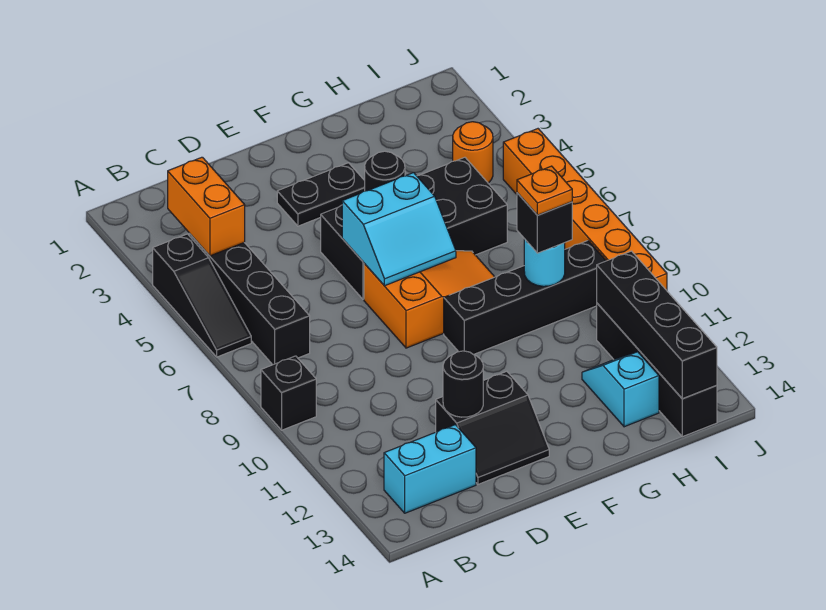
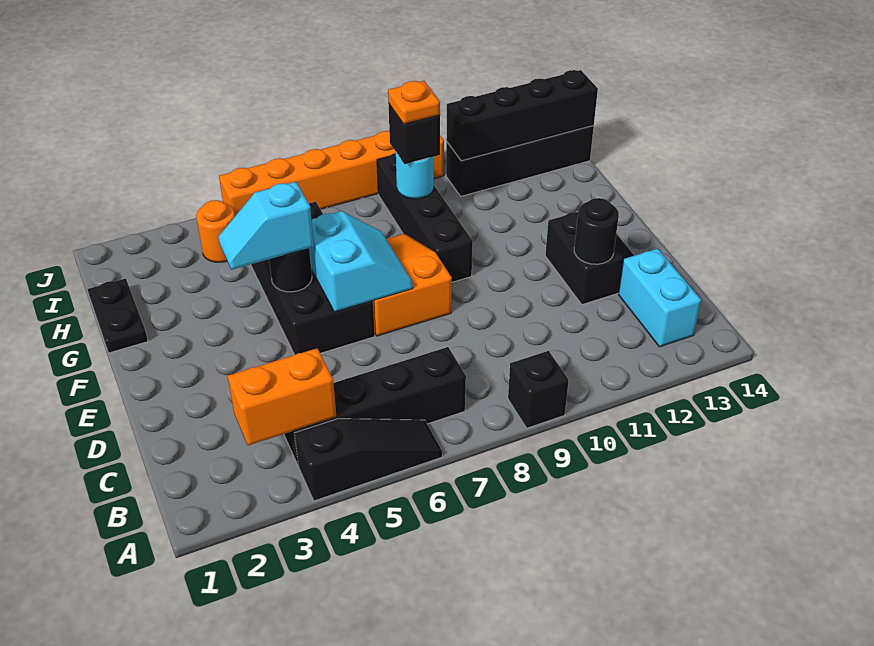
black 1x2 plate [277,163,365,226] -> black 1x2 plate moved to [87,279,148,353]
cyan 1x2 slope [582,352,659,427] -> cyan 1x2 slope moved to [218,182,314,270]

